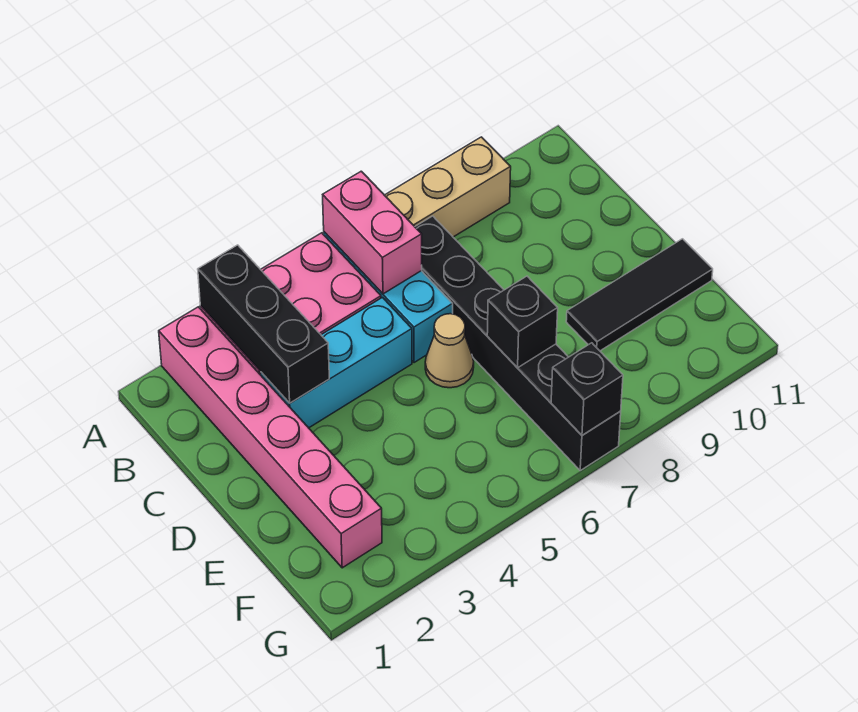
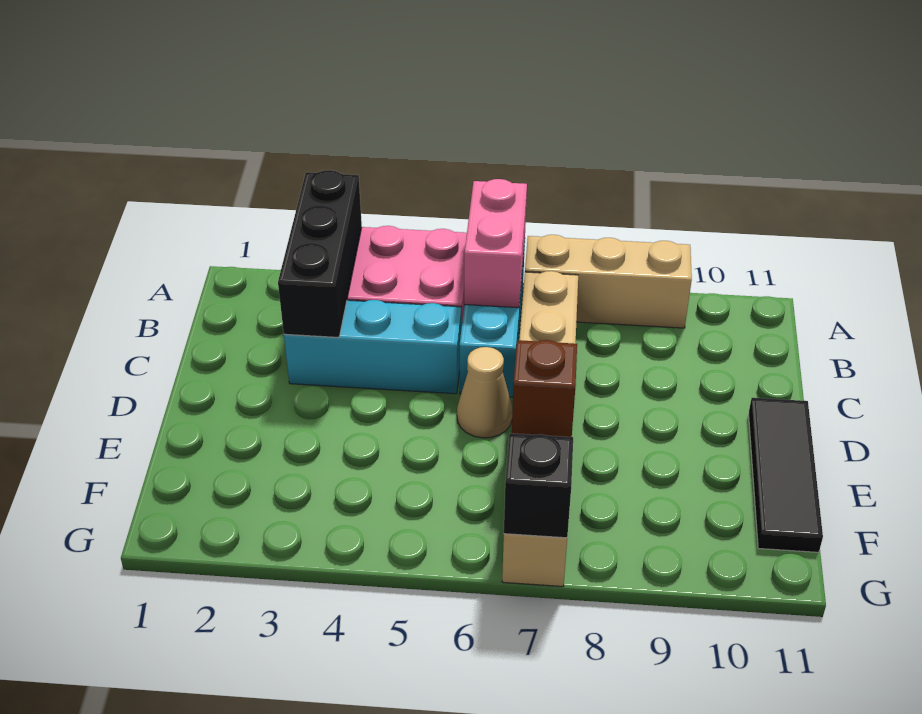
pink 1x6 brick [159,307,382,568] -> none
black 1x6 brick [415,216,621,470] -> tan 1x6 brick [502,271,578,586]
black 1x1 brick [487,276,558,368] -> brown 1x1 brick [512,340,577,437]
black 1x3 tile [566,239,713,351] -> black 1x3 tile turned to [749,398,823,552]

